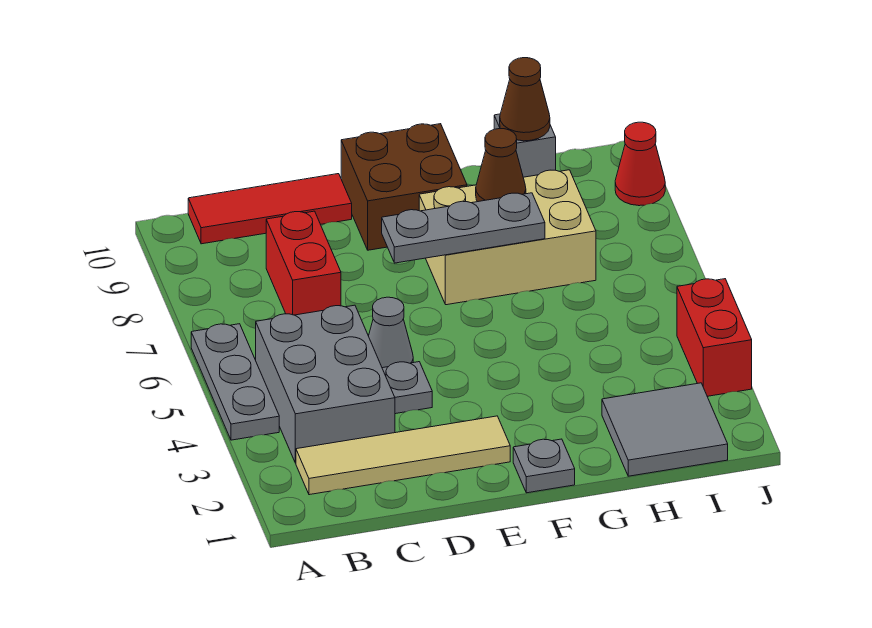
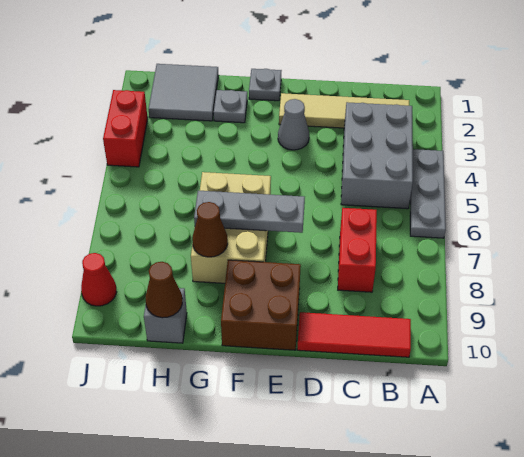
grey 1x1 plate [382,362,432,414] -> grey 1x1 plate moved to [214,90,247,123]
grey 1x1 cone [369,297,413,368] -> grey 1x1 cone moved to [278,99,309,150]
tan 2x3 brick [419,170,596,305] -> tan 2x3 brick turned to [191,172,271,283]

